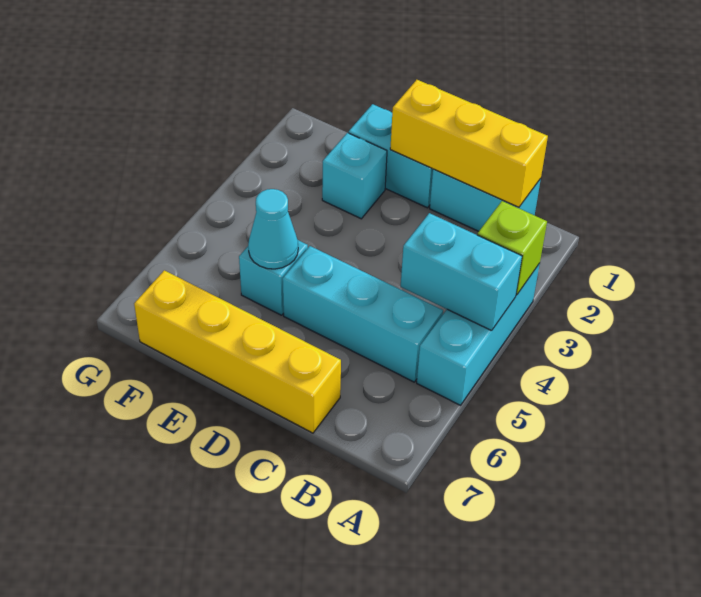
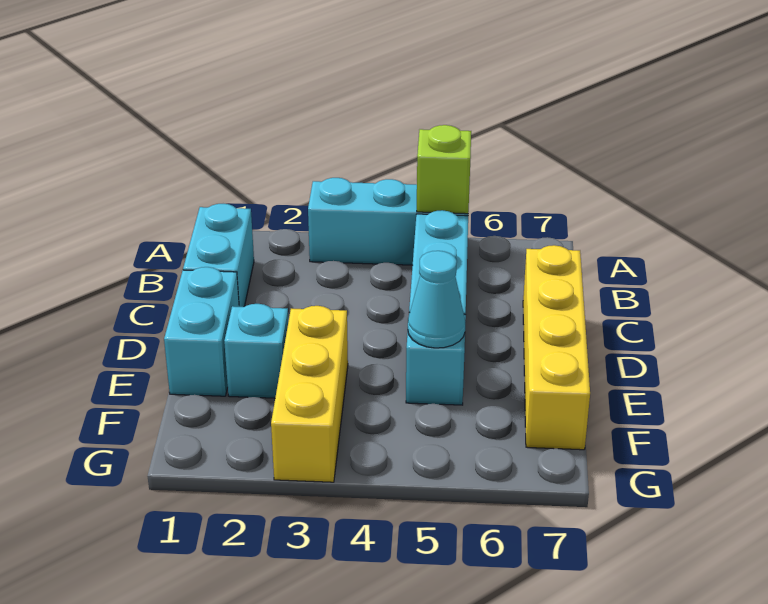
lime 1x1 brick [477,201,547,295] -> lime 1x1 brick moved to [417,125,471,214]
cyan 1x2 brick [401,213,522,331] -> none
yellow 1x3 brick [390,80,548,207] -> yellow 1x3 brick moved to [271,306,348,482]

